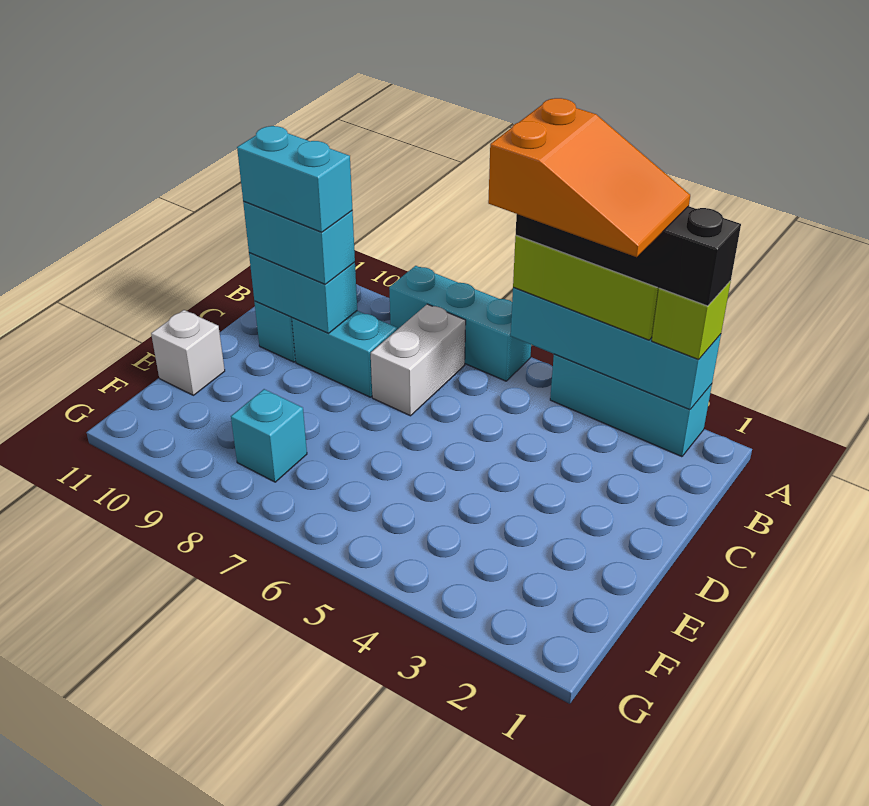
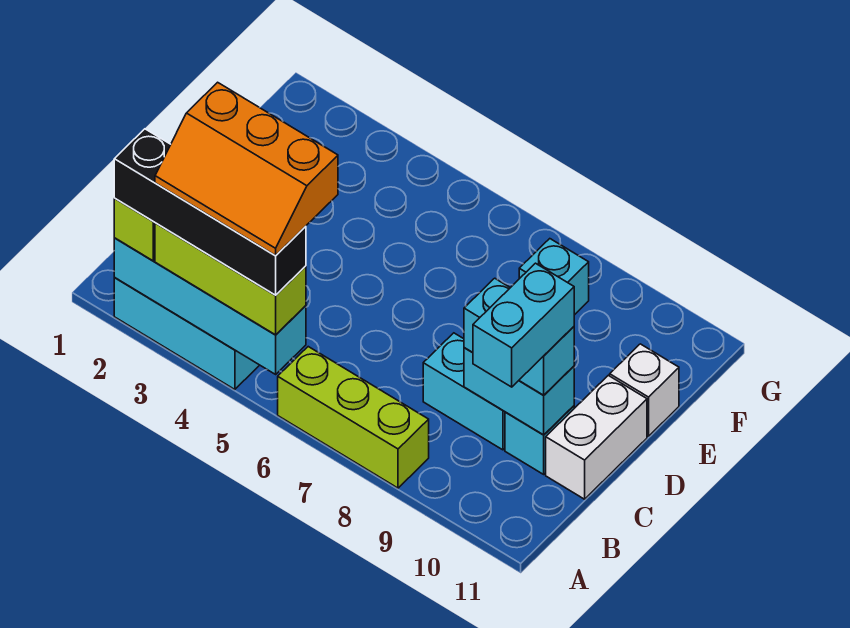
orange 2x3 slope [488,98,690,257] -> orange 2x3 slope turned to [155,82,338,255]
cyan 1x3 brick [389,266,531,381] -> lime 1x3 brick [278,347,429,488]
white 1x2 brick [371,304,466,416] -> white 1x2 brick moved to [546,375,647,499]
cyan 1x2 brick [237,126,352,232] -> cyan 1x2 brick turned to [473,263,574,387]

